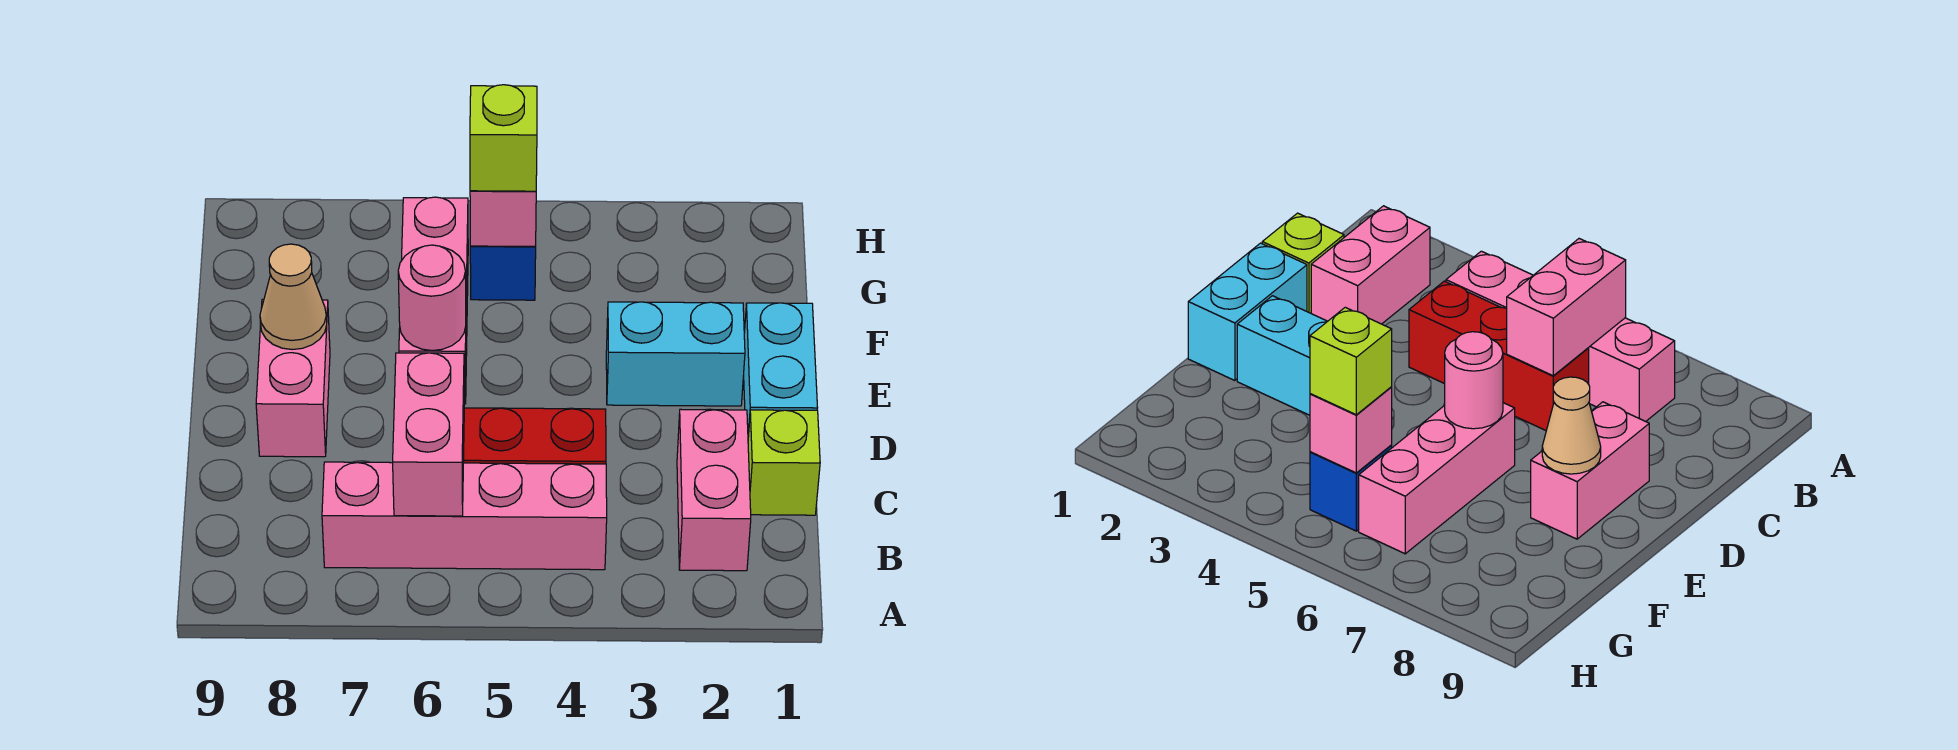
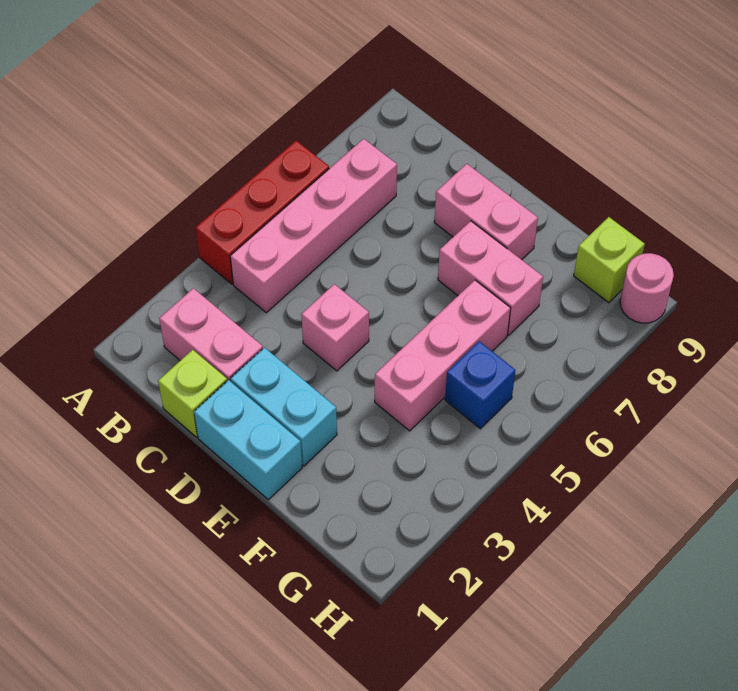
pink 1x2 brick [393,353,464,516] -> pink 1x2 brick moved to [438,221,543,335]
red 1x3 brick [463,408,606,464] -> red 1x3 brick moved to [196,141,329,284]
cyan 1x2 brick [606,302,745,406] -> cyan 1x2 brick turned to [231,348,337,466]
pink 1x3 brick [399,197,468,404] -> pink 1x3 brick turned to [375,280,511,431]
pink 1x1 round brick [398,245,466,351] -> pink 1x1 round brick moved to [620,253,674,323]
tan 1x1 cone [260,244,327,350] -> none
pink 1x1 brick [470,191,536,247] -> pink 1x1 brick moved to [301,284,369,371]
lime 1x1 brick [470,85,537,191] -> lime 1x1 brick moved to [574,217,645,303]

